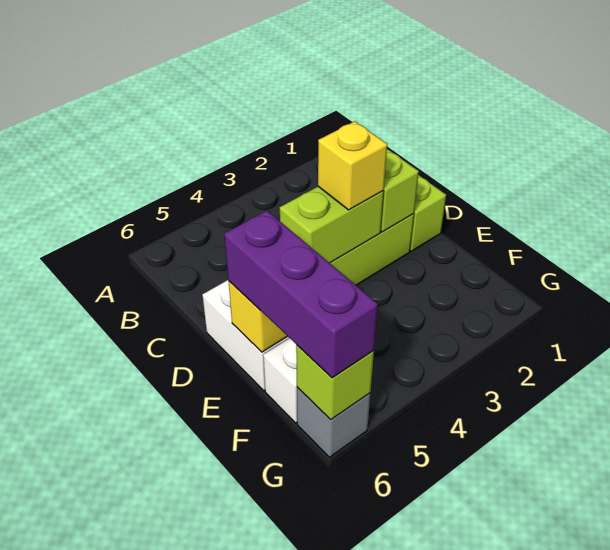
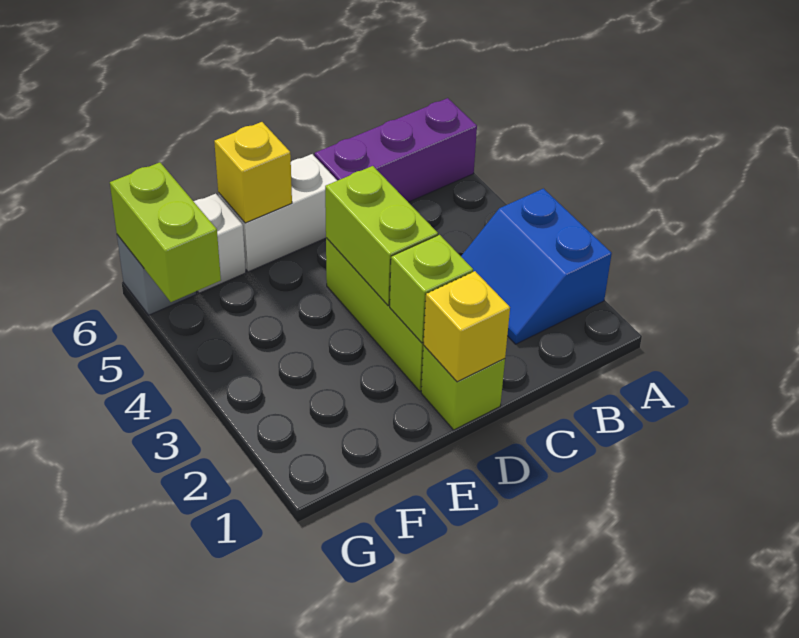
none -> blue 2x2 slope [461,189,612,344]
yellow 1x1 brick [318,121,387,210] -> yellow 1x1 brick moved to [423,271,510,382]
purple 1x3 brick [224,211,378,378] -> purple 1x3 brick moved to [314,98,477,202]
lime 1x1 brick [296,345,374,420] -> lime 1x2 brick [110,162,221,302]

